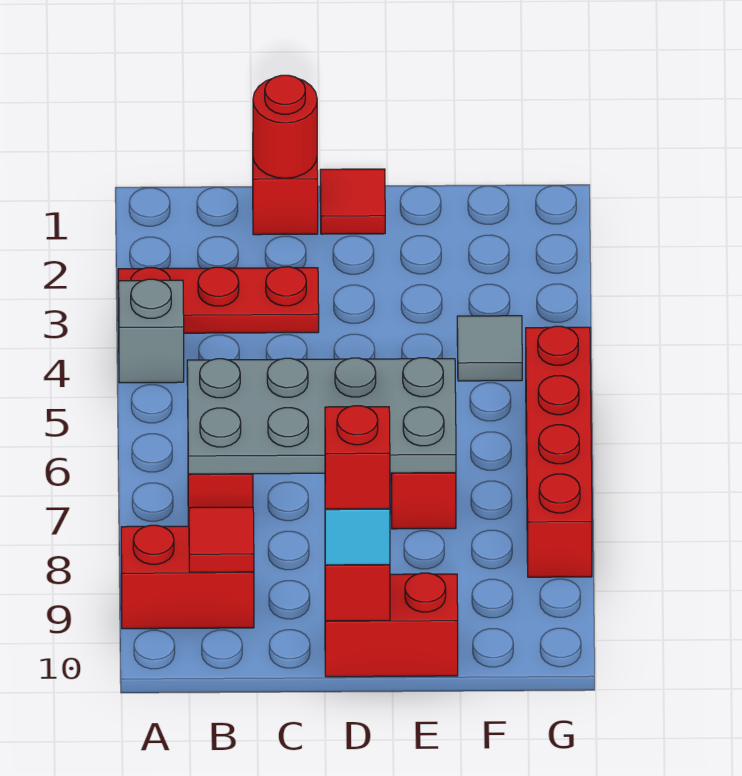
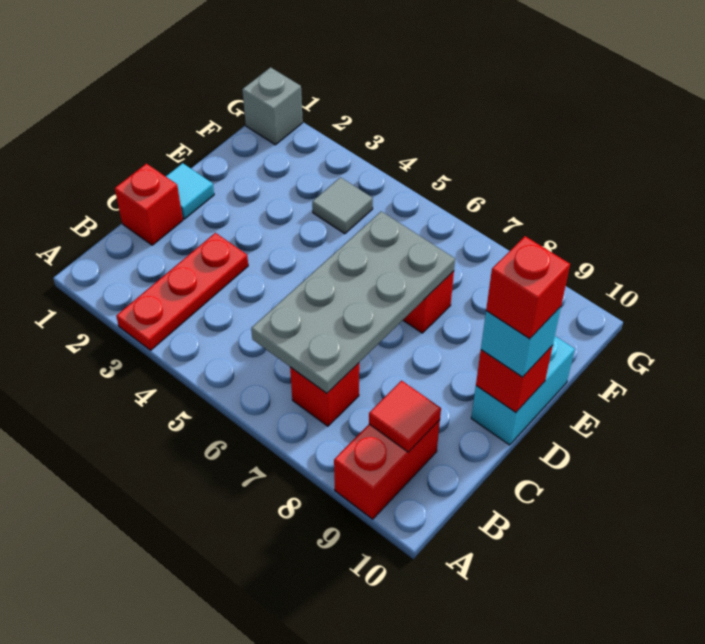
grey 1x1 brick [119,279,184,383] -> grey 1x1 brick moved to [242,67,303,145]
red 1x1 round brick [253,75,317,178] -> none
red 1x1 tile [320,169,385,234] -> cyan 1x1 tile [166,163,214,219]
red 1x2 brick [325,573,458,677] -> cyan 1x2 brick [471,336,575,445]
red 1x4 brick [526,326,592,577] -> none

